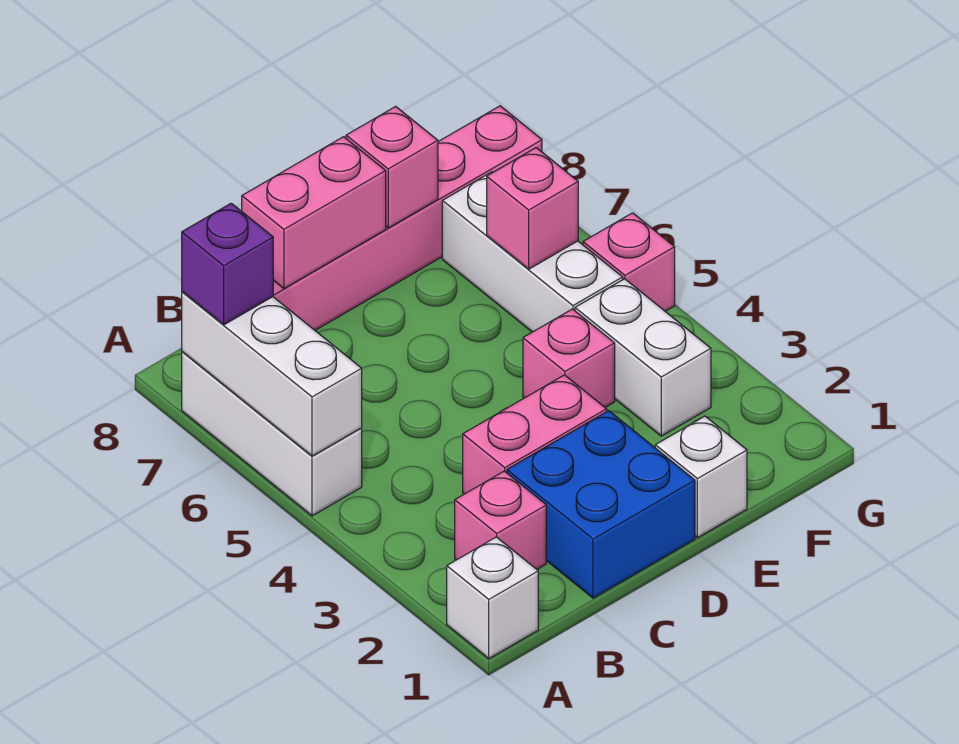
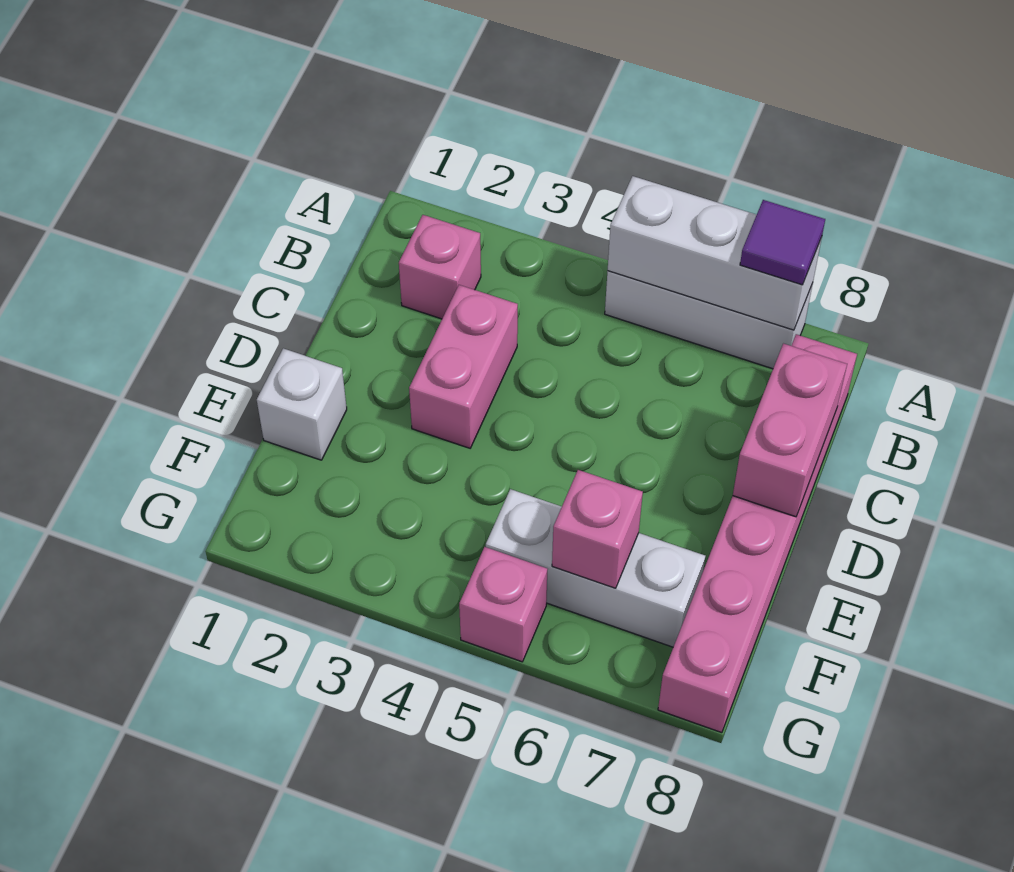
white 1x1 brick [447,537,538,659] -> none
purple 1x1 brick [182,203,273,325] -> purple 1x1 tile [740,200,825,285]
blue 2x2 brick [507,411,695,598] -> none
pink 1x1 brick [523,309,615,407] -> none
pink 1x1 brick [346,106,438,228] -> none
white 1x2 brick [575,279,711,436] -> none

